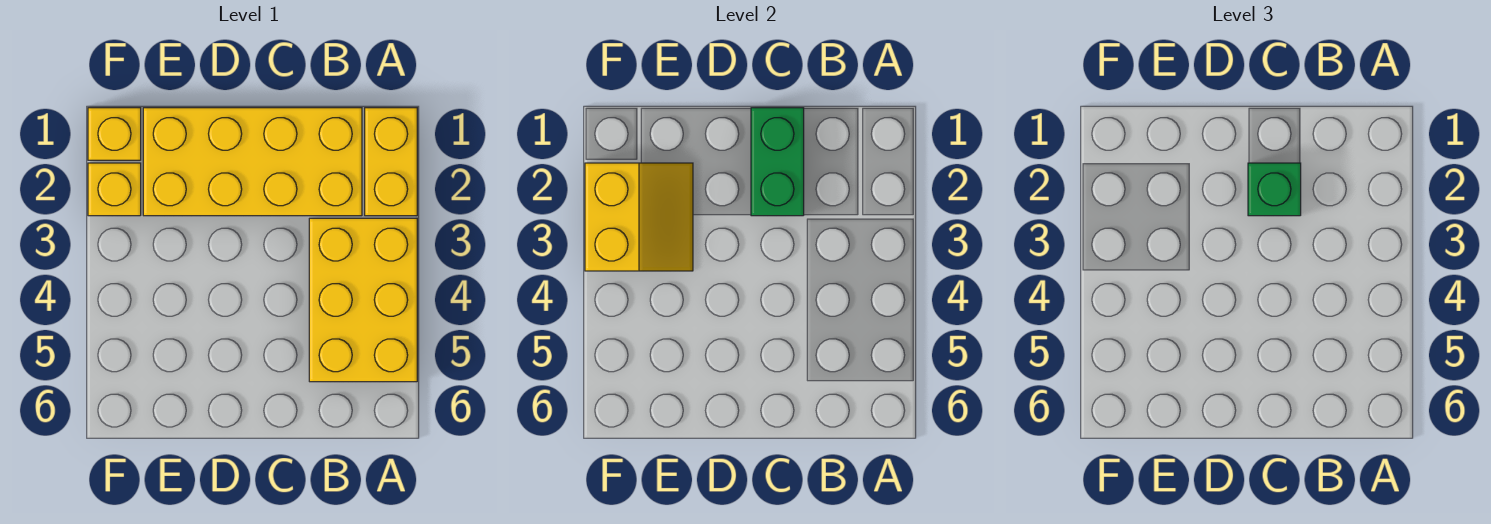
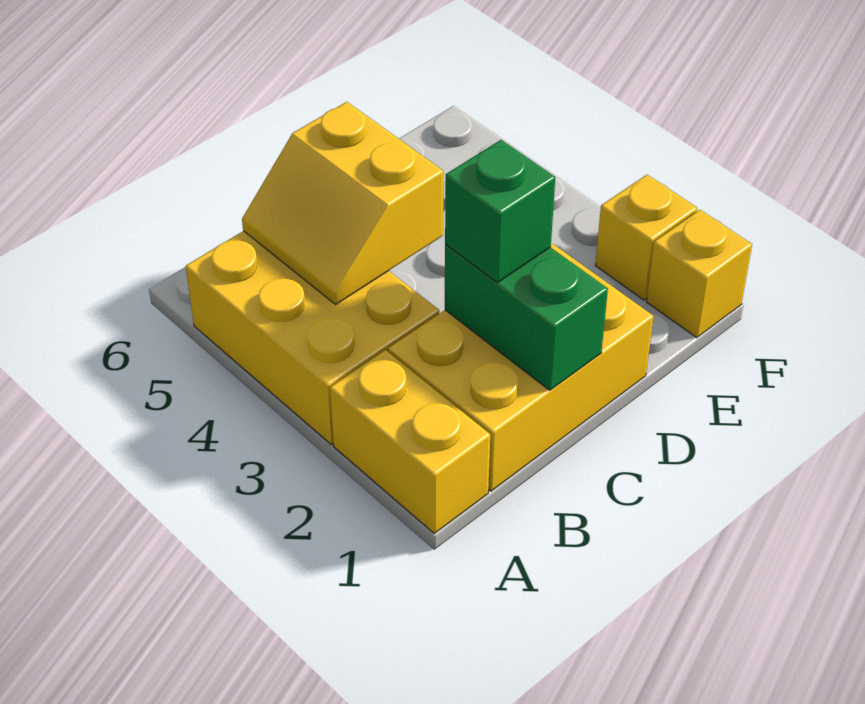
yellow 2x4 brick [143,108,362,216] -> yellow 2x3 brick [388,243,654,491]
yellow 2x2 slope [585,163,693,271] -> yellow 2x2 slope moved to [242,102,443,305]

